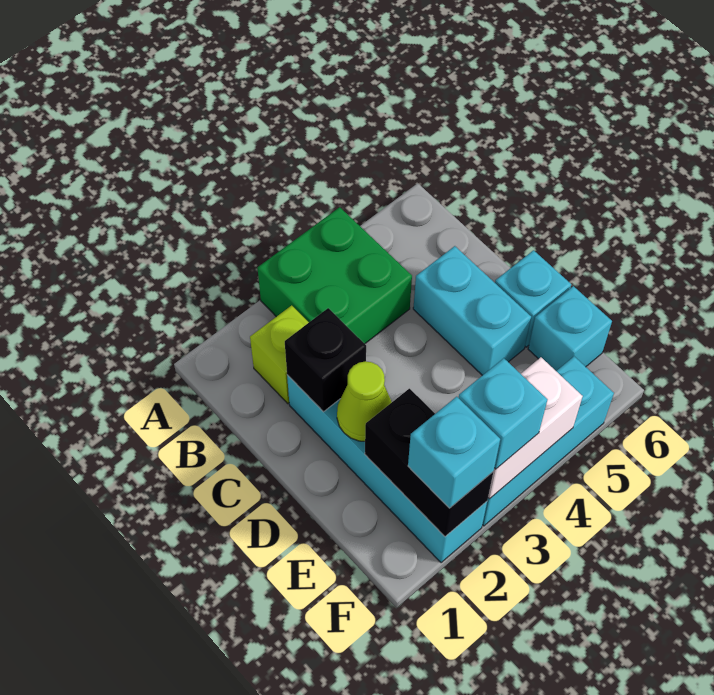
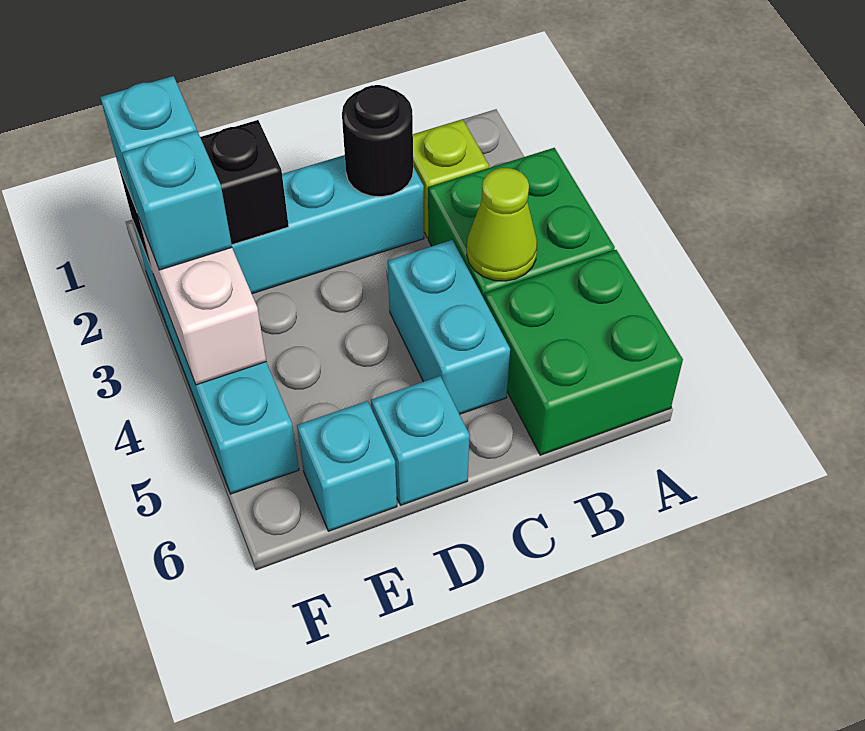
none -> green 2x2 brick [484,250,683,455]
black 1x1 brick [285,308,366,412] -> black 1x1 round brick [342,85,413,197]
cyan 1x2 brick [413,246,531,375] -> cyan 1x2 brick turned to [388,240,510,414]
lime 1x1 cone [337,361,392,441] -> lime 1x1 cone moved to [467,168,537,281]

